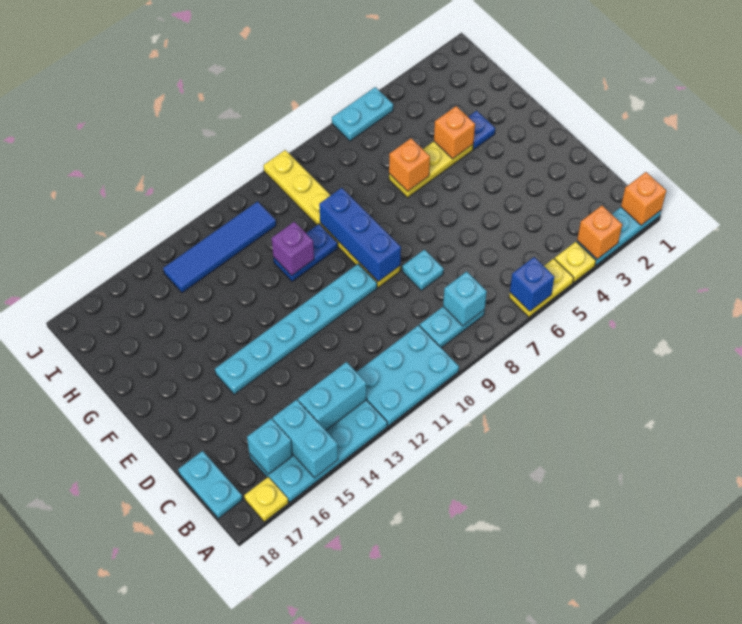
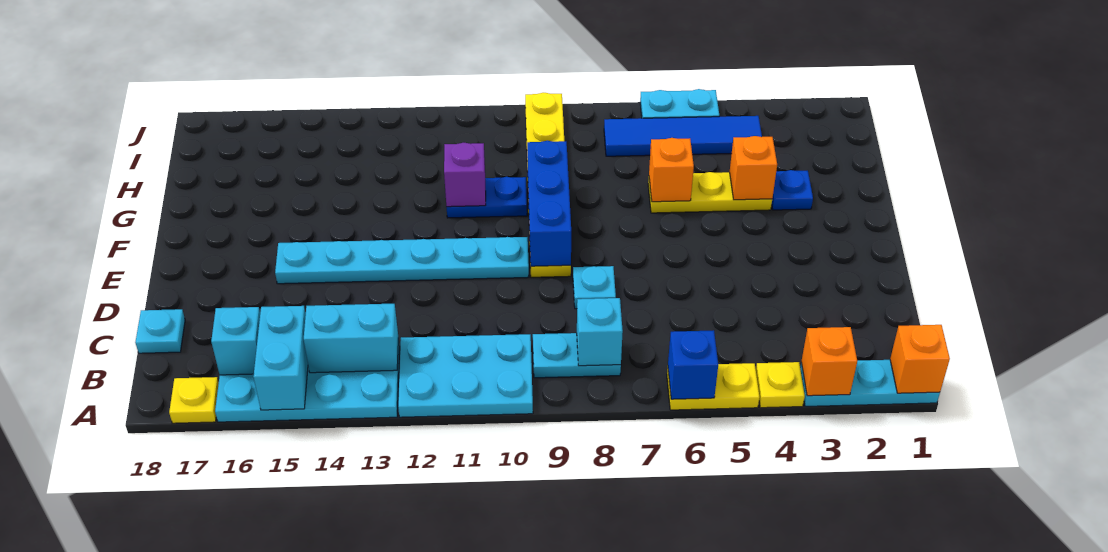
cyan 1x2 plate [178,451,243,519] -> cyan 1x1 plate [135,309,185,353]
blue 1x4 tile [163,201,276,293] -> blue 1x4 tile moved to [604,116,762,156]

